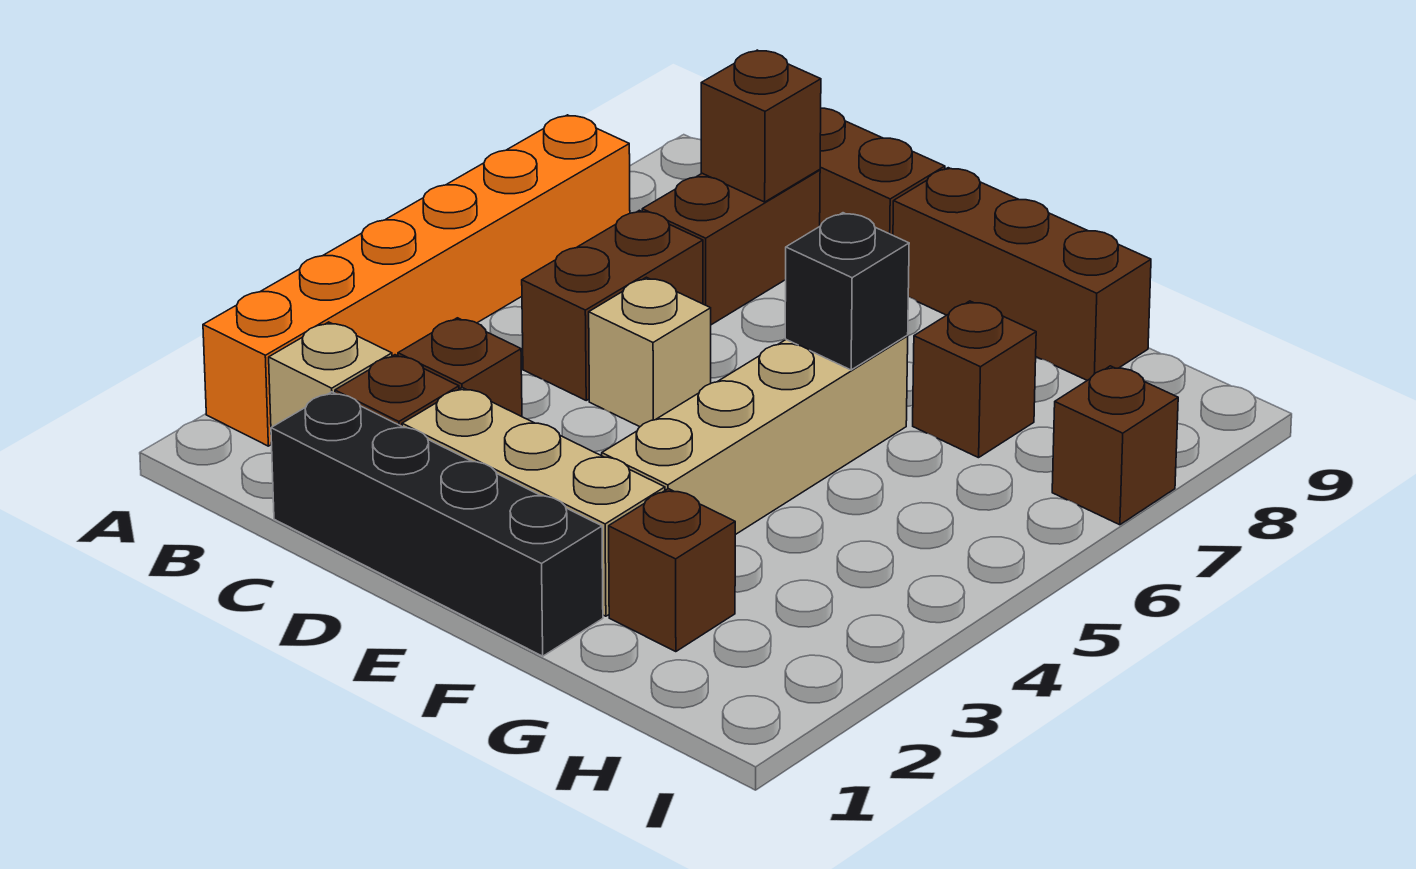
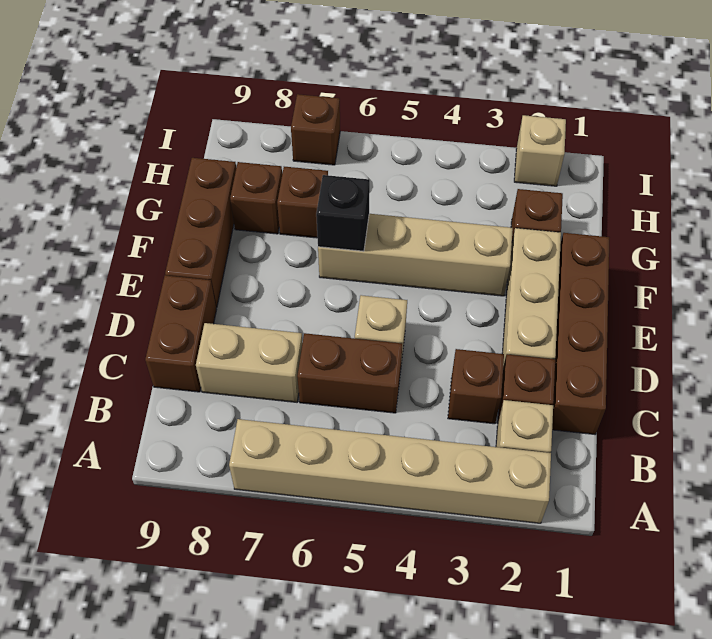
orange 1x6 brick [203,115,630,446] -> tan 1x6 brick [229,419,551,523]
black 1x4 brick [271,392,603,656] -> brown 1x4 brick [552,233,609,434]
brown 1x2 brick [642,170,820,325] -> tan 1x2 brick [196,323,303,402]
brown 1x1 brick [701,50,821,202] -> brown 1x1 brick moved to [230,162,282,234]
none -> tan 1x1 brick [514,115,566,186]

